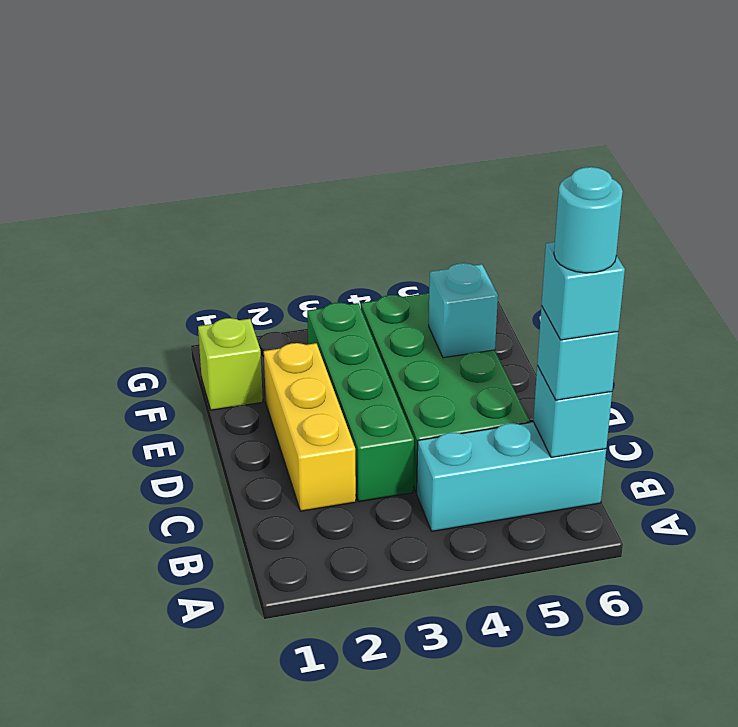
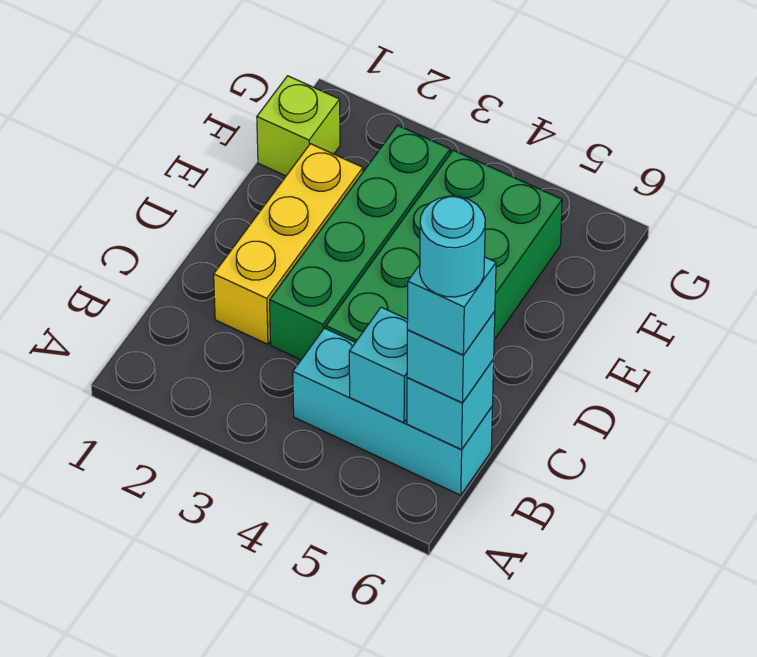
cyan 1x1 brick [429,263,498,358] -> cyan 1x1 brick moved to [349,307,408,423]

